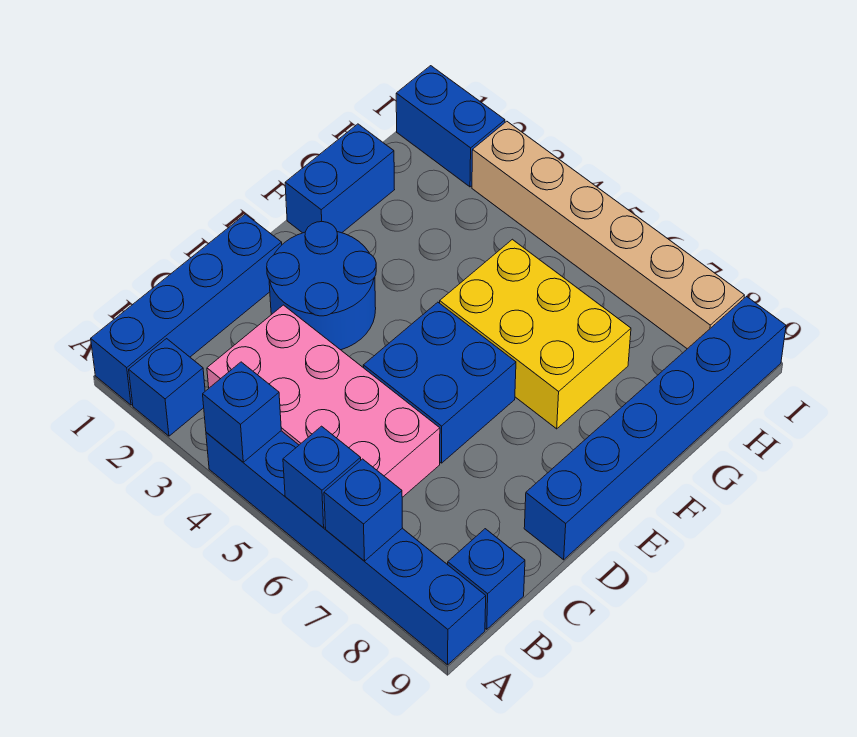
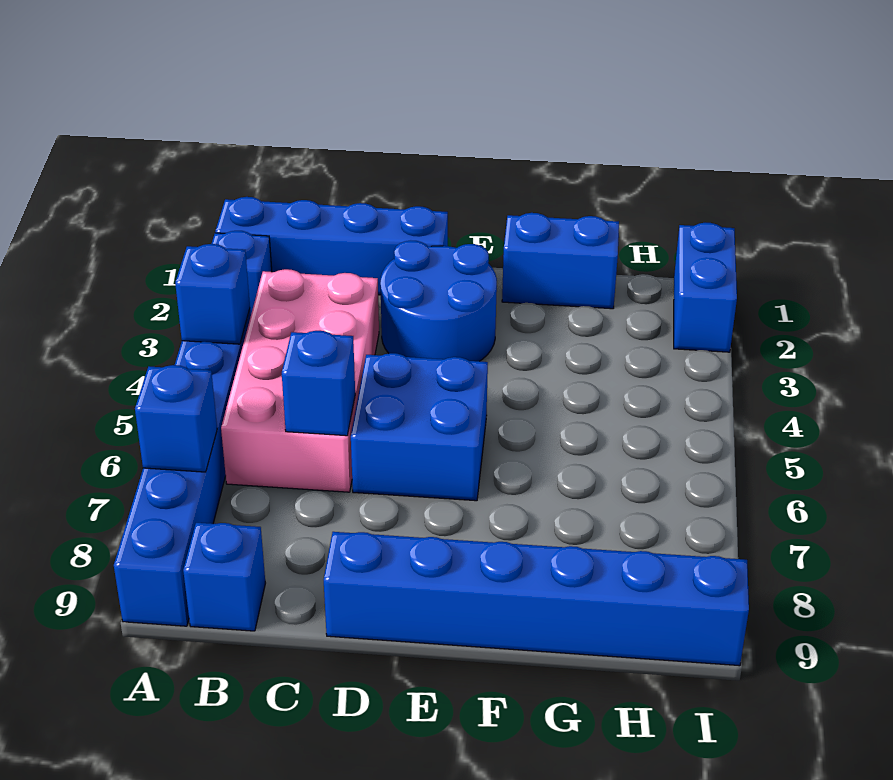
blue 1x1 brick [283,426,361,528] -> blue 1x1 brick moved to [282,331,355,436]
yellow 2x3 brick [440,239,631,429] -> none
tan 1x6 brick [472,121,744,349] -> none

